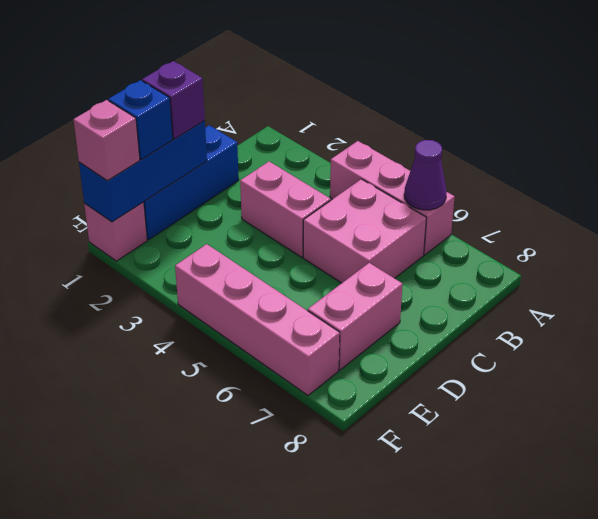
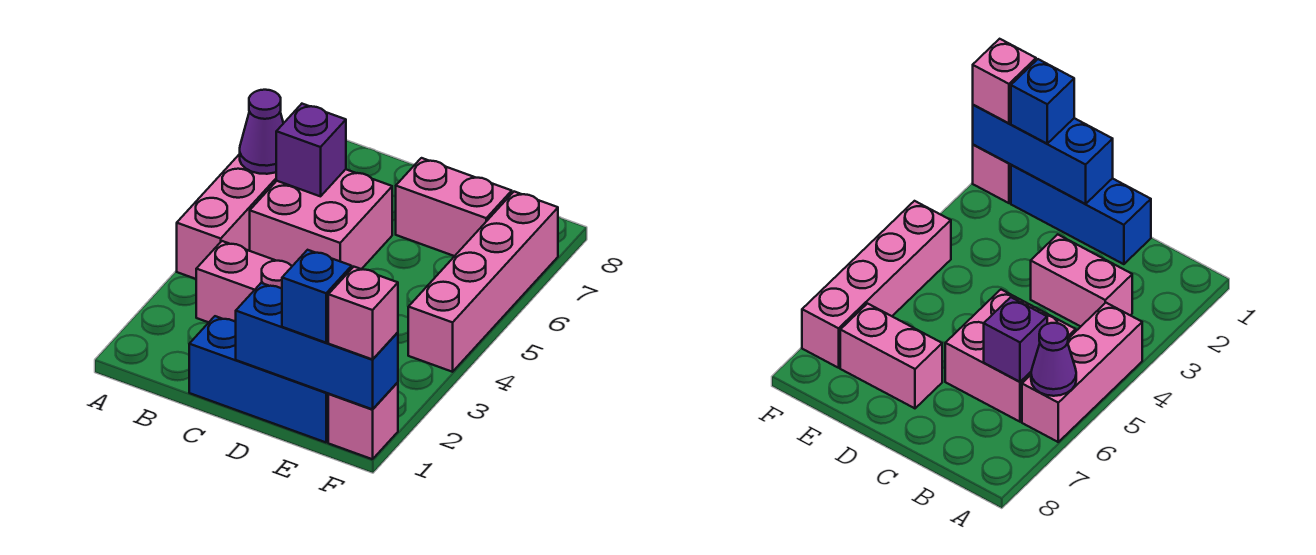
pink 1x2 brick [240,162,331,257] -> pink 1x2 brick turned to [196,241,292,322]
purple 1x1 brick [142,61,205,139] -> purple 1x1 brick moved to [276,104,346,196]

